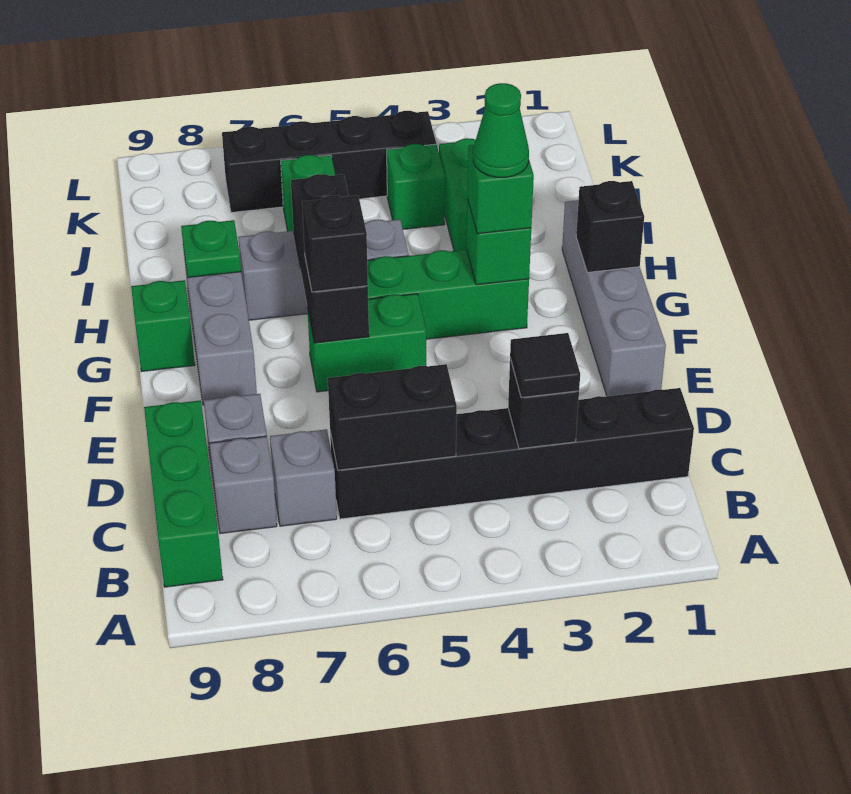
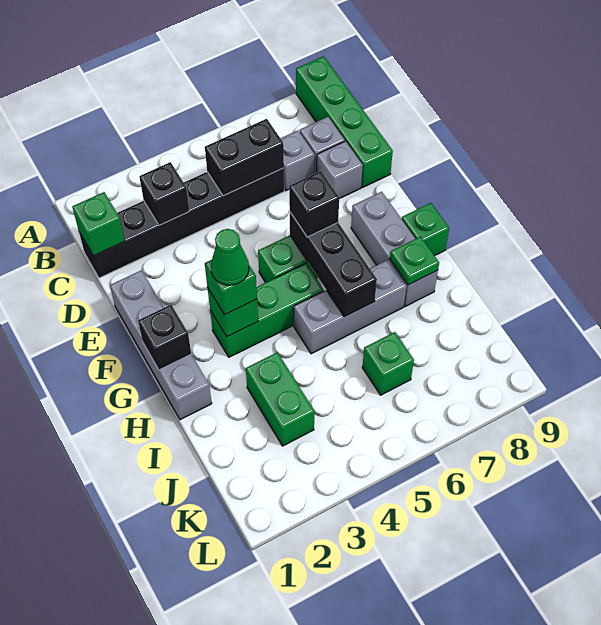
green 1x3 brick [144,400,223,587] -> green 1x4 brick [296,56,393,187]
black 1x1 tile [510,333,580,398] -> none
green 1x1 brick [387,144,445,229] -> green 1x1 brick moved to [72,192,125,256]
black 1x4 brick [222,111,436,212] -> none

